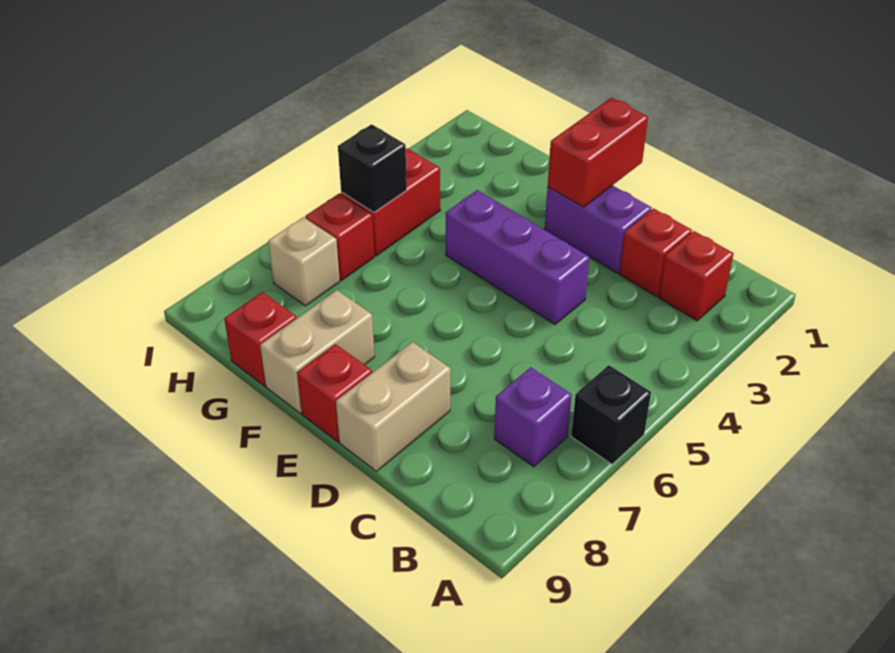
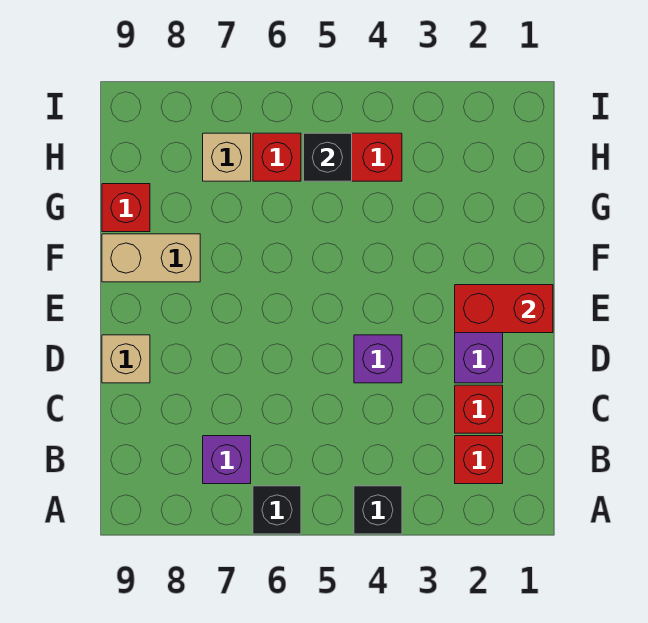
none -> black 1x1 brick [354,486,402,534]
purple 1x3 brick [446,190,590,324] -> purple 1x1 brick [354,335,402,383]
tan 1x2 brick [336,342,451,471] -> tan 1x1 brick [102,335,150,383]
red 1x1 brick [297,344,372,442] -> none

